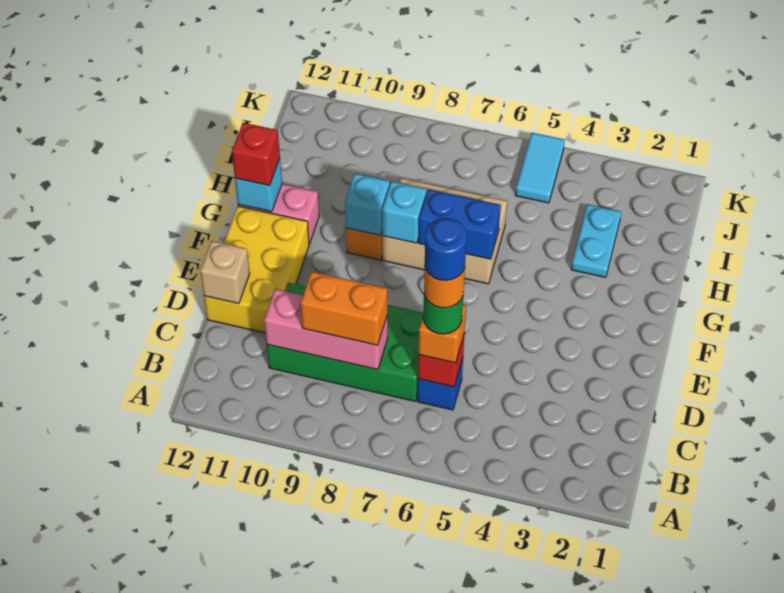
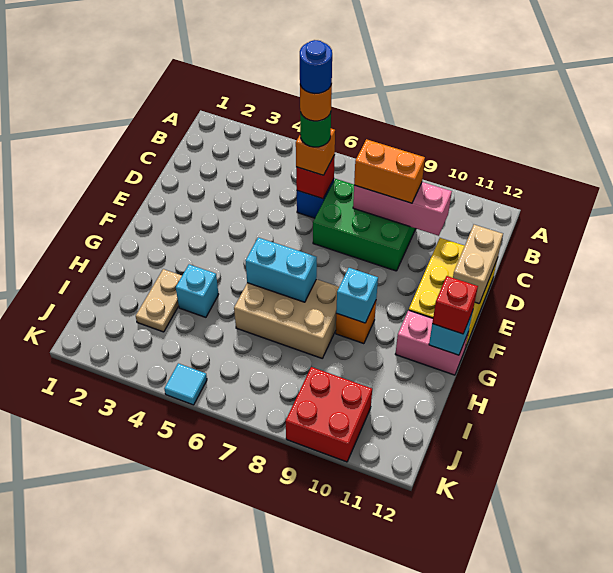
green 2x4 brick [267,283,423,401] -> green 2x3 brick [313,179,416,271]
tan 1x1 brick [200,241,250,304] -> tan 1x2 brick [453,225,503,303]
blue 1x2 brick [419,189,501,259] -> cyan 1x2 brick [245,238,317,302]
cyan 1x1 brick [382,181,426,243] -> cyan 1x1 brick moved to [176,264,219,317]
cyan 1x2 plate [571,204,621,277] -> tan 1x2 plate [136,269,182,332]
cyan 1x2 tile [515,133,565,203] -> cyan 1x1 tile [164,363,207,405]
none -> red 2x2 brick [285,367,372,462]

